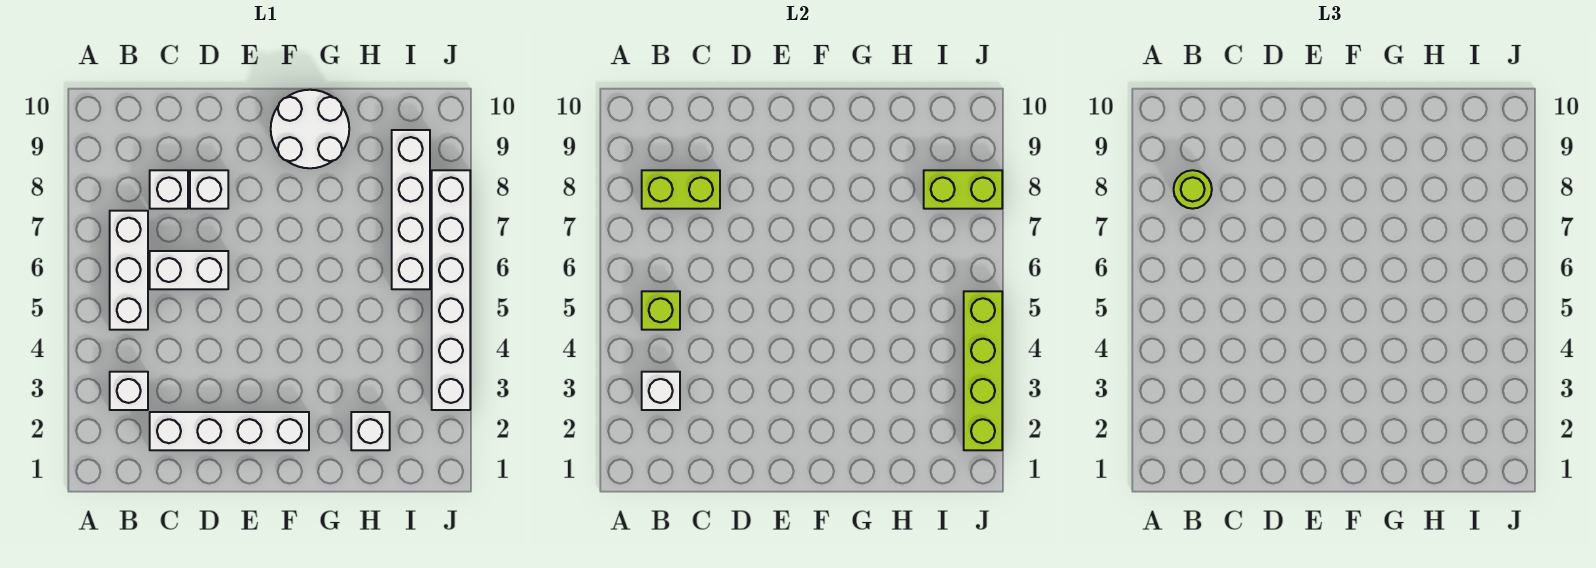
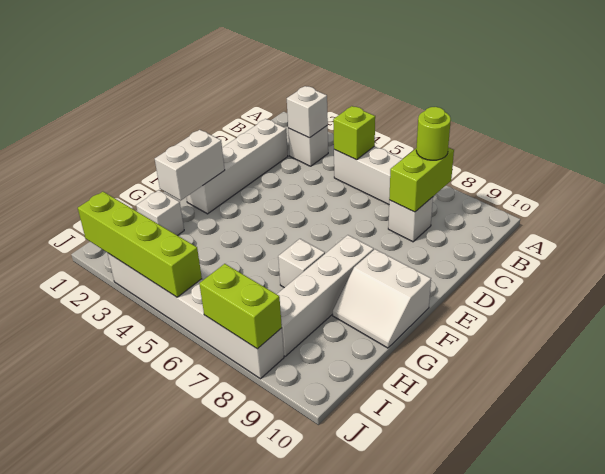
white 1x2 brick [150,251,228,289] -> white 1x2 brick moved to [155,130,225,200]
white 1x1 brick [190,170,228,209] -> white 1x1 brick moved to [278,239,325,288]
white 2x2 round brick [271,90,349,168] -> white 2x2 slope [333,249,431,348]
white 1x4 brick [392,130,430,289] -> white 1x4 brick turned to [277,235,374,356]
lime 1x2 brick [924,170,1002,209] -> lime 1x2 brick turned to [199,264,282,349]

